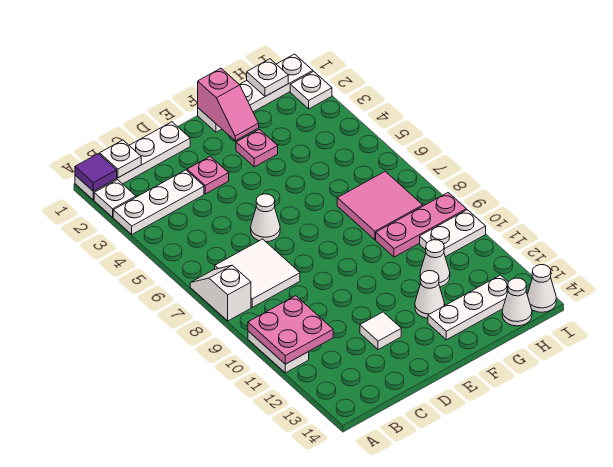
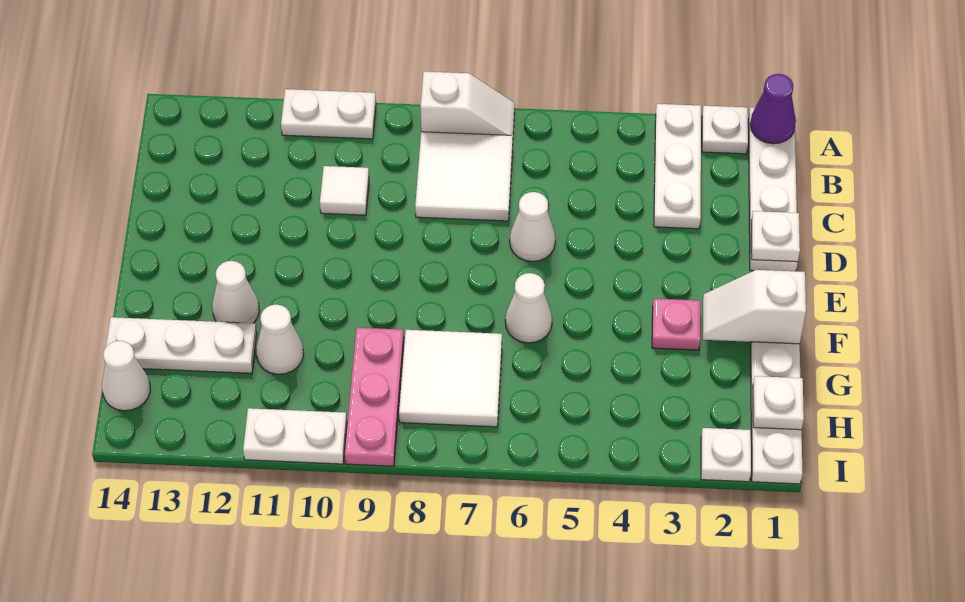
purple 1x1 tile [75,154,117,191] -> purple 1x1 cone [750,74,796,144]
pink 2x2 plate [248,296,333,364] -> none
white 1x1 plate [100,140,141,178] -> white 1x1 plate moved to [751,211,800,262]
pink 1x1 plate [187,156,229,194] -> none
white 1x1 tile [360,312,401,350] -> white 1x1 tile moved to [320,166,369,215]
pink 1x2 slope [198,68,259,141] -> white 1x2 slope [703,270,806,344]
white 1x3 plate [428,275,508,340] -> white 1x3 plate turned to [106,317,257,373]
pink 2x2 tile [337,171,423,240] -> white 2x2 tile [399,330,502,427]
white 1x2 plate [420,210,486,257] -> white 1x2 plate turned to [243,408,347,464]
white 1x1 cone [527,265,556,312] -> white 1x1 cone moved to [505,273,552,343]

